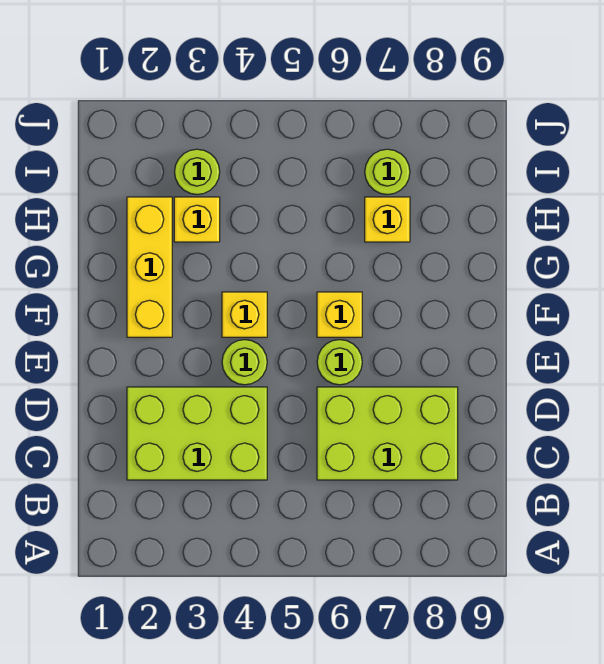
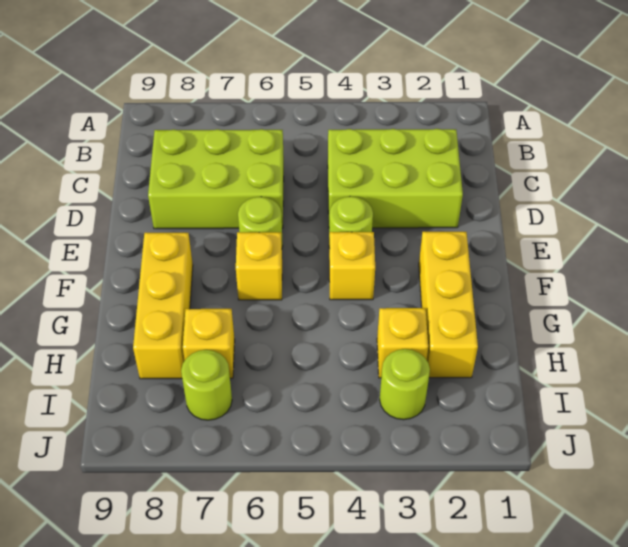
none -> yellow 1x3 brick [133,233,193,379]

